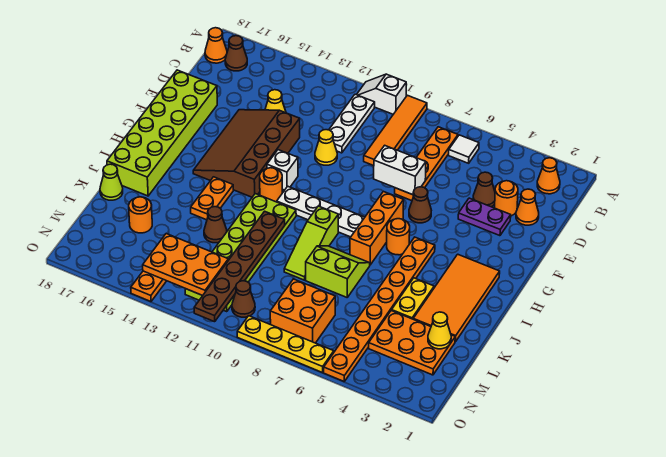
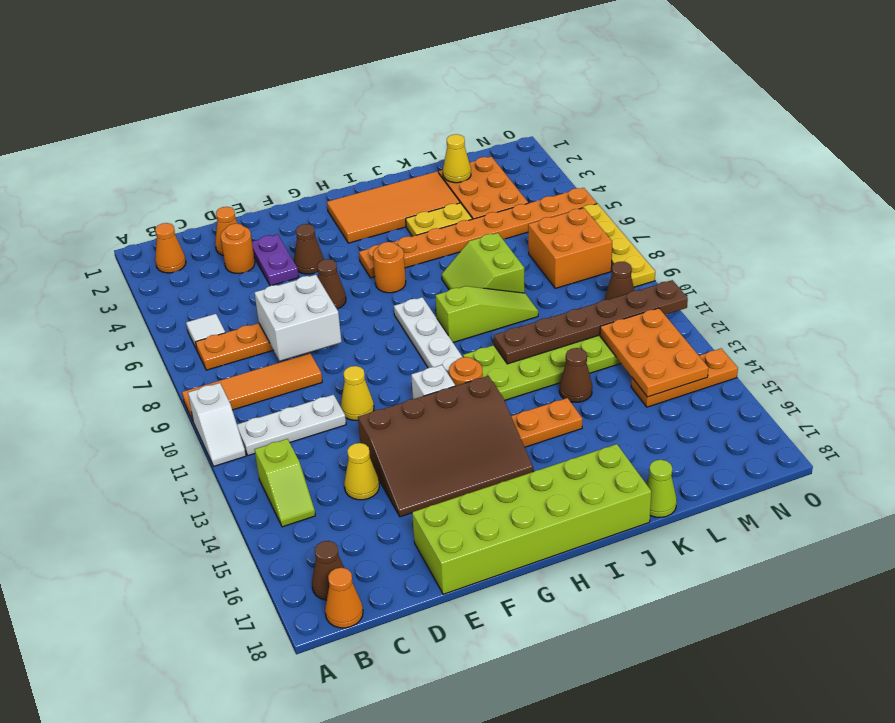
none -> lime 1x2 slope [254,439,315,527]
brown 1x1 cone [473,172,495,207] -> brown 1x1 cone moved to [294,224,324,274]
white 1x2 brick [374,145,426,195] -> white 2x2 brick [254,275,341,361]
orange 1x3 brick [350,191,404,265] -> none
orange 1x1 round brick [129,197,152,233] -> none

